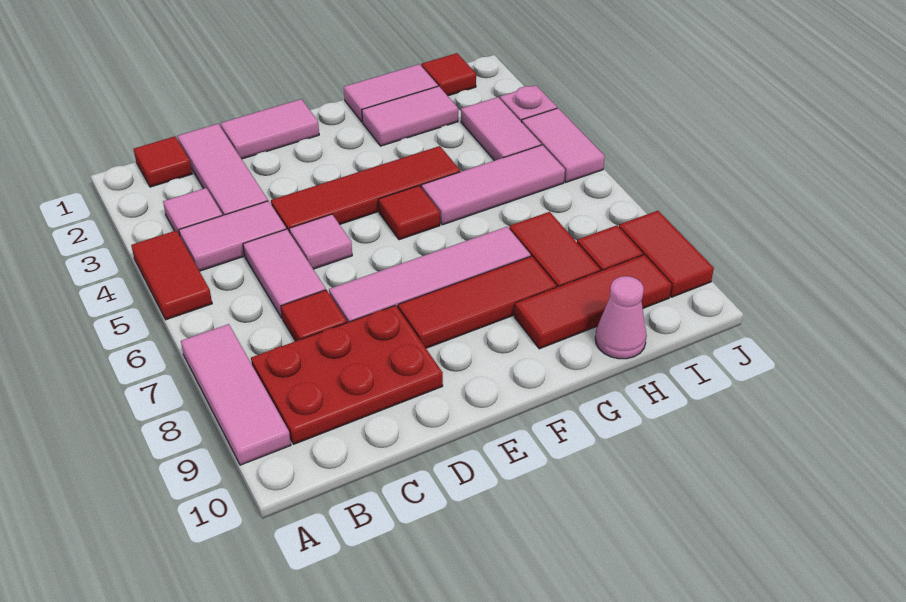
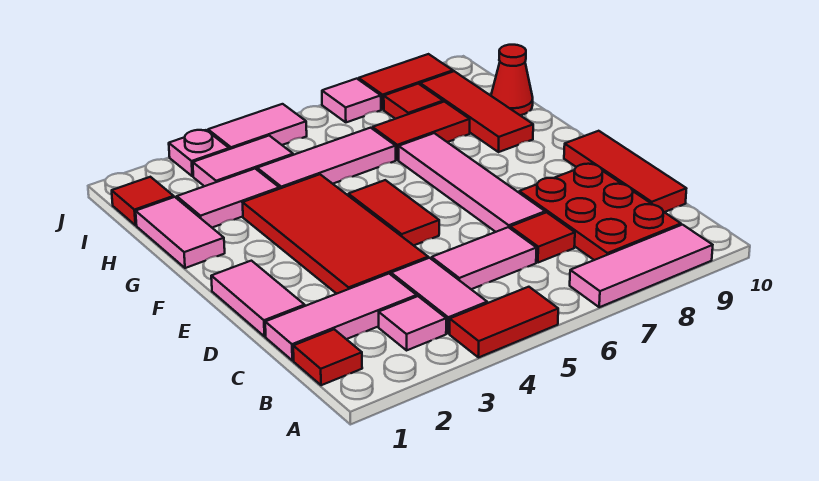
red 1x4 tile [271,146,460,233] -> red 2x4 tile [242,174,428,294]
pink 1x1 tile [289,214,352,269] -> pink 1x1 tile moved to [322,79,381,122]
red 1x3 tile [398,256,556,348] -> red 1x3 tile moved to [564,131,686,212]
red 1x1 tile [378,186,440,240] -> red 1x2 tile [348,180,439,245]
pink 1x2 tile [362,86,458,146] -> pink 1x2 tile turned to [177,169,279,228]
pink 1x3 tile [421,145,565,225] -> pink 1x3 tile turned to [257,128,396,189]
pink 1x1 cone [595,276,647,359] -> red 1x1 cone [491,45,533,115]

